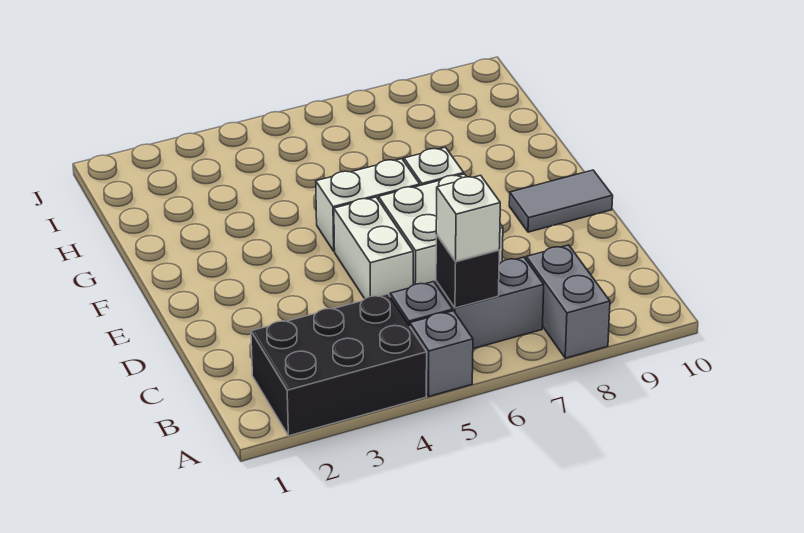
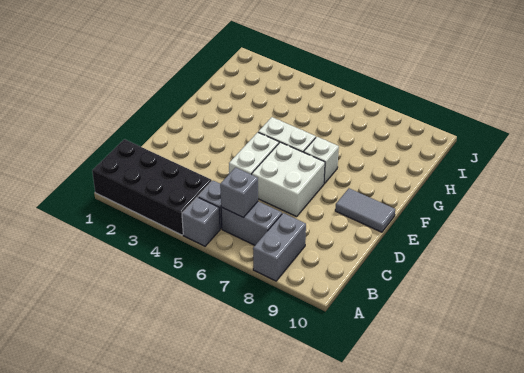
black 2x3 brick [251,294,427,436] -> black 2x4 brick [92,139,212,235]
black 1x1 brick [436,235,499,308] -> grey 1x1 brick [220,168,258,218]
white 1x1 brick [436,175,500,261] -> none

